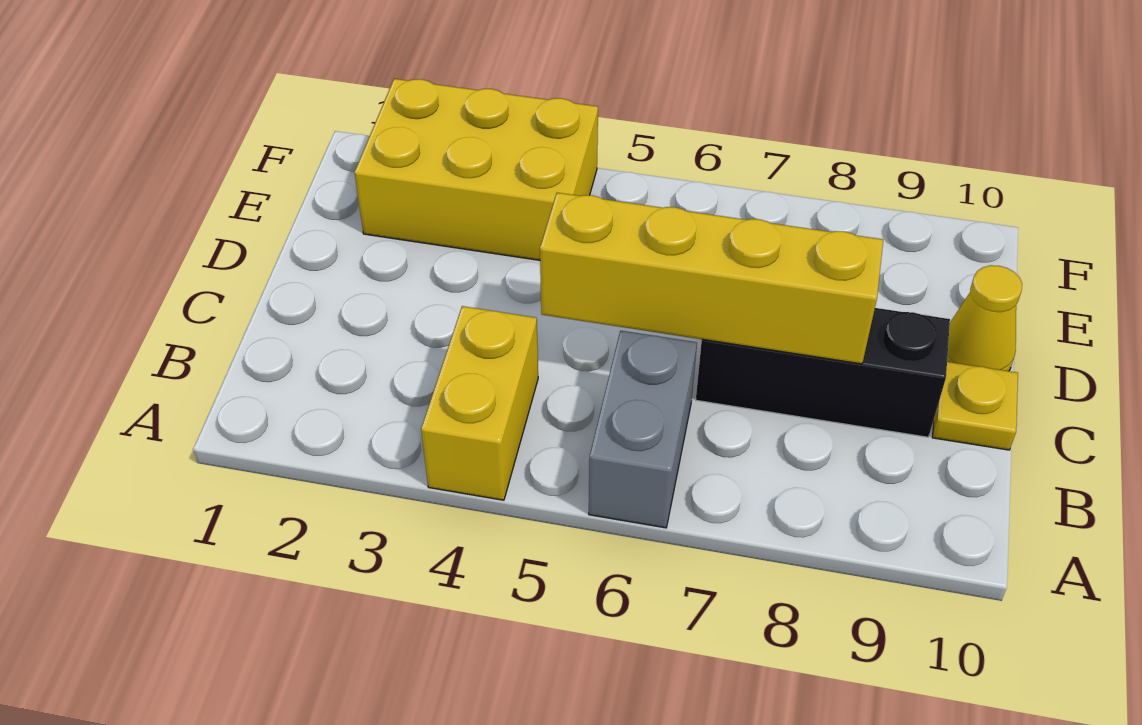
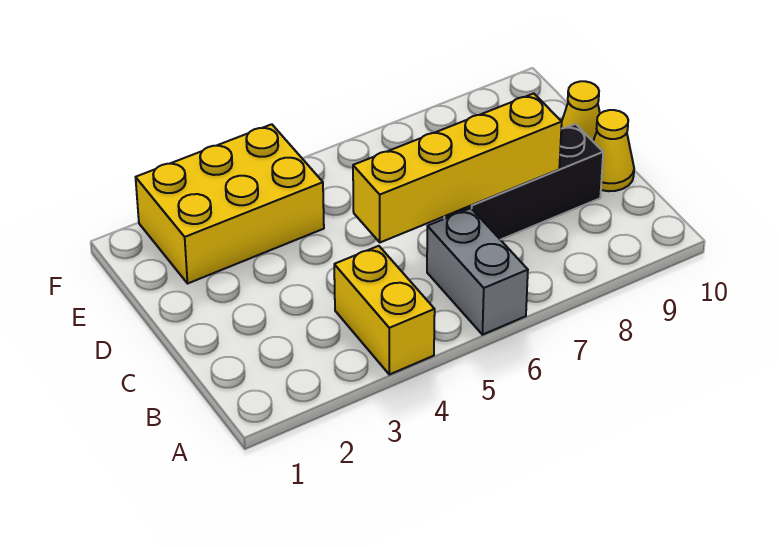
yellow 1x1 plate [932,362,1018,450] -> yellow 1x1 cone [593,110,634,191]

